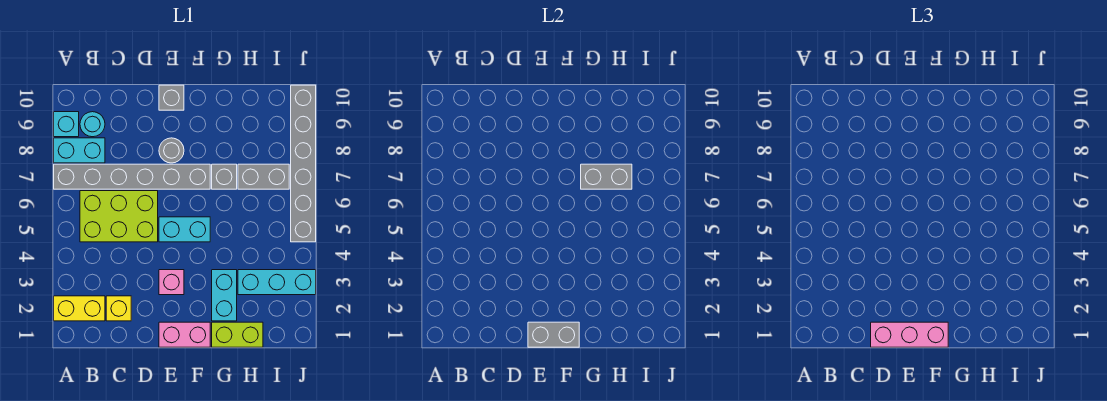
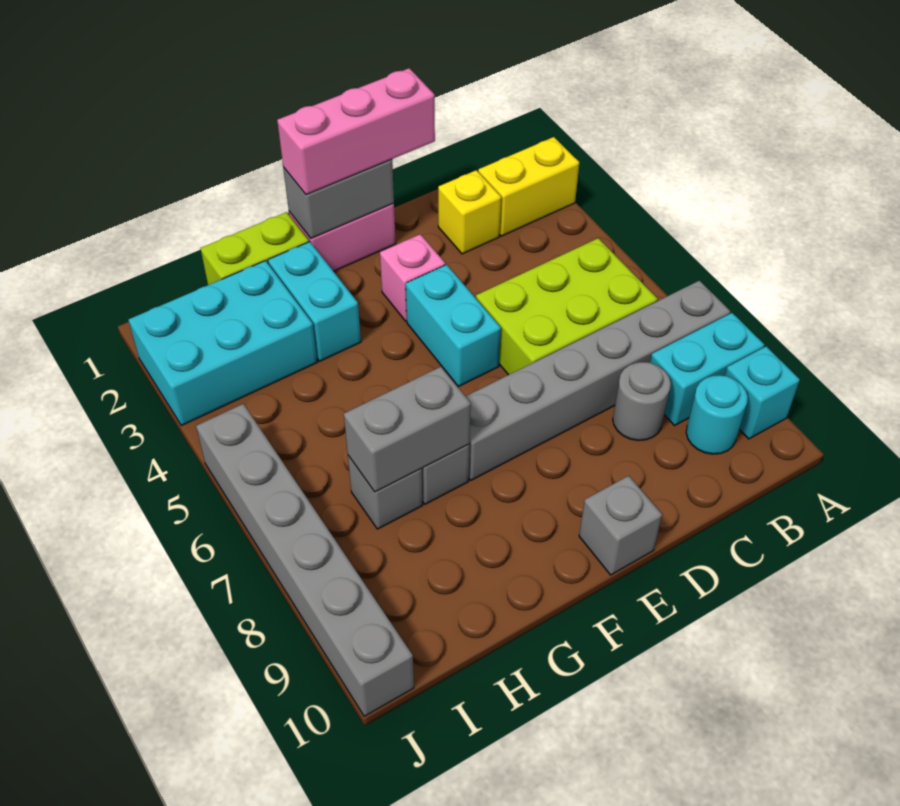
cyan 1x2 brick [159,217,210,242] -> cyan 1x2 brick turned to [406,265,501,387]
grey 1x1 round brick [159,138,184,163] -> grey 1x1 round brick moved to [613,362,671,441]
cyan 1x3 brick [238,270,316,295] -> cyan 2x3 brick [128,261,317,426]
grey 1x2 brick [238,164,289,189] -> grey 1x1 brick [348,456,422,529]

